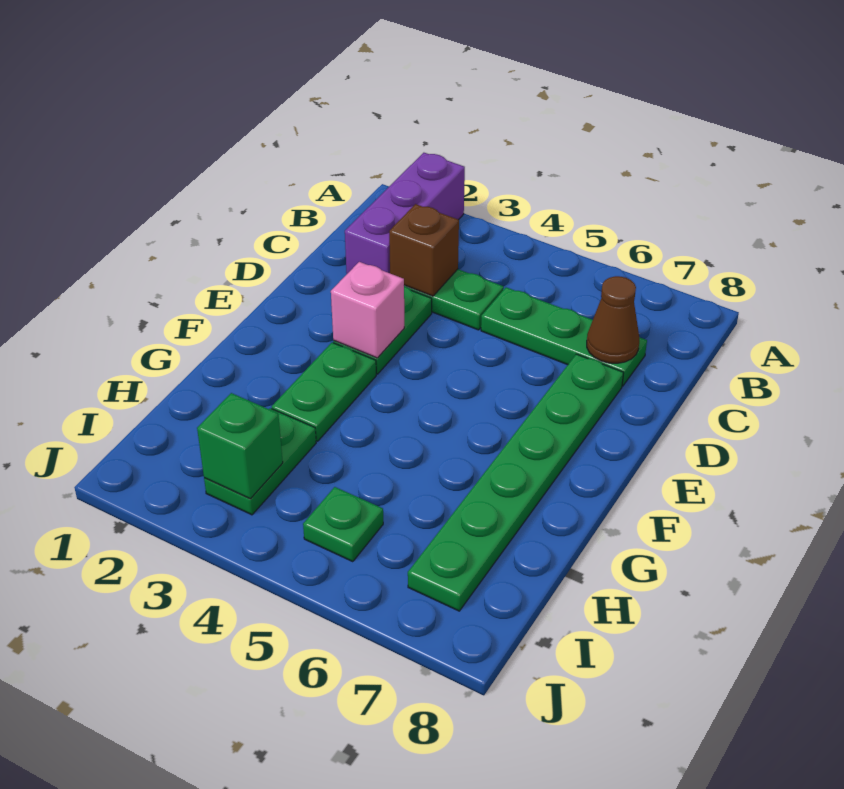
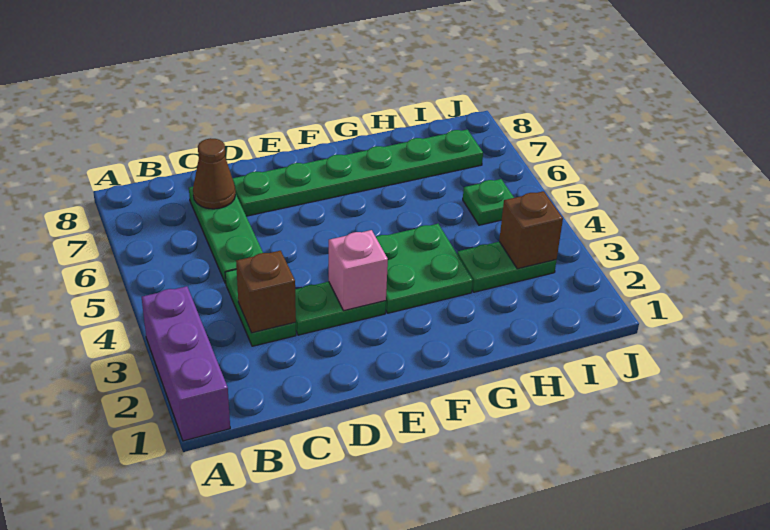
purple 1x3 brick [345,153,465,274] -> purple 1x3 brick turned to [142,286,230,441]
green 1x2 plate [272,342,376,441] -> green 2x2 plate [376,224,473,313]
green 1x1 brick [197,393,283,499] -> brown 1x1 brick [499,191,563,269]

